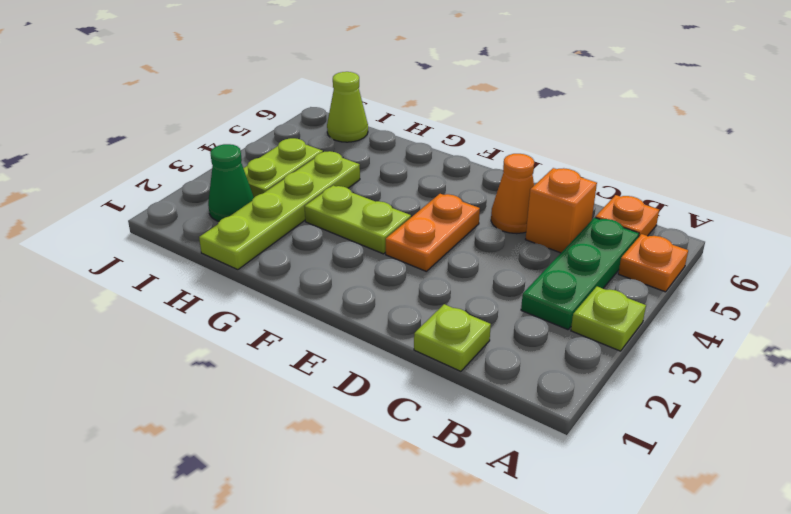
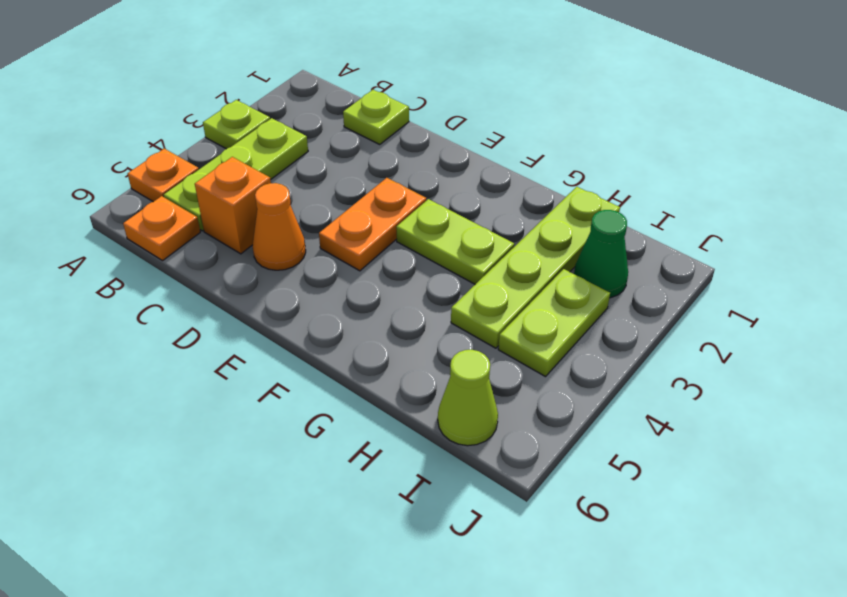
green 1x3 plate [521,218,639,330] -> lime 1x3 plate [164,118,308,231]

